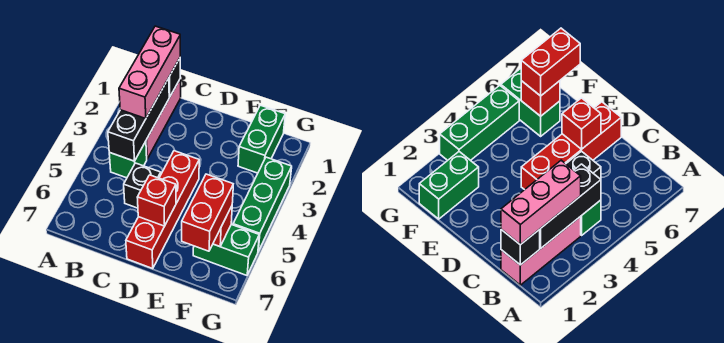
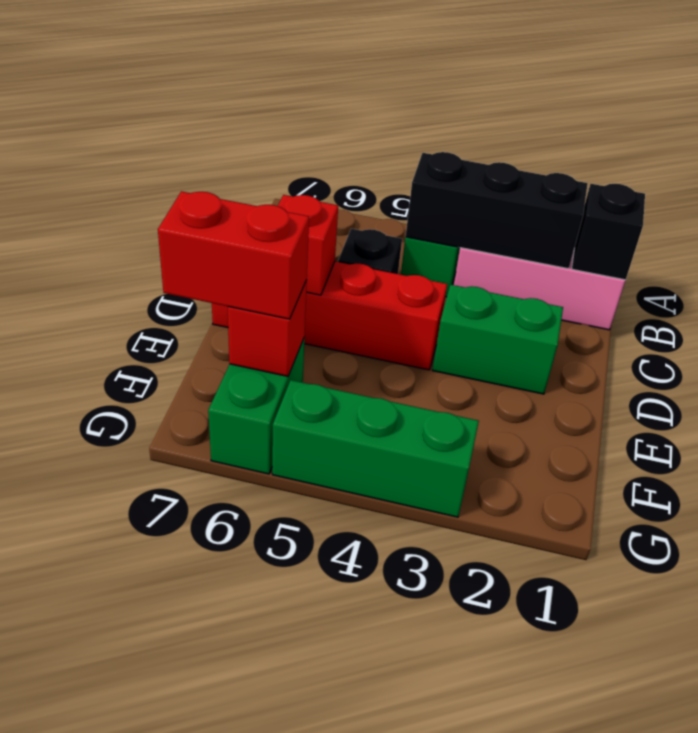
pink 1x3 brick [119,26,180,118] -> none
green 1x2 brick [238,105,285,173] -> green 1x2 brick moved to [432,285,563,394]

